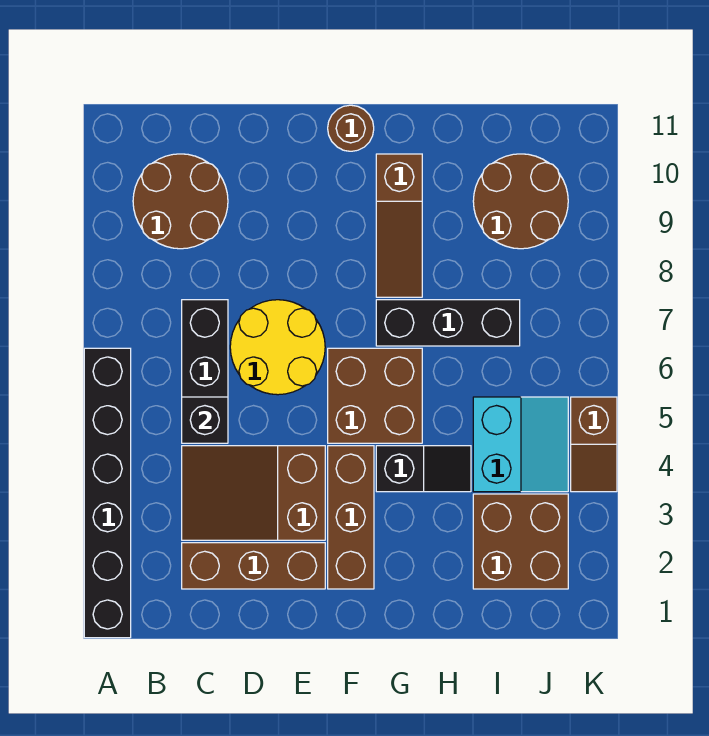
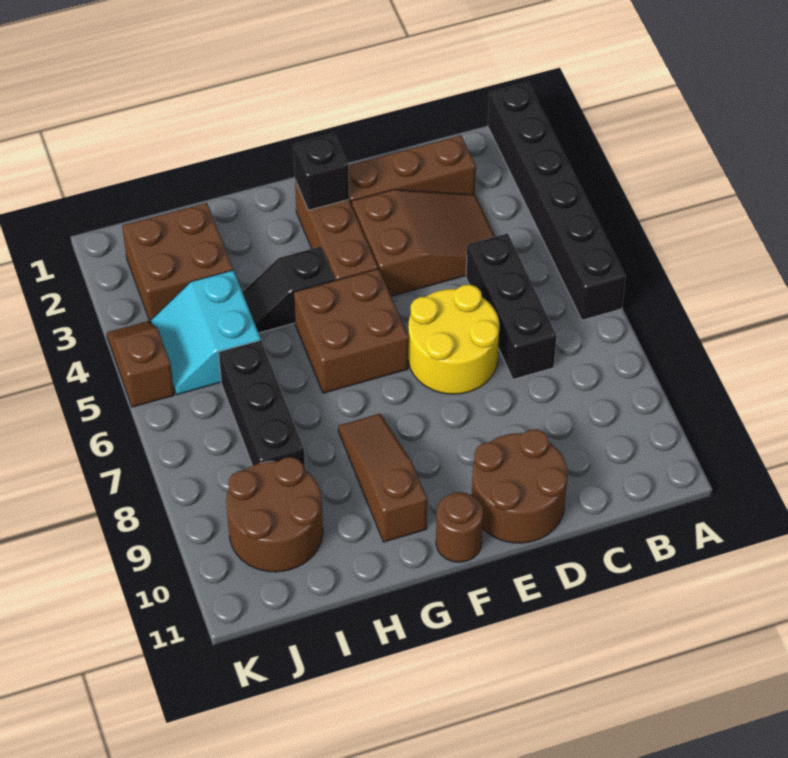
brown 2x2 round brick [133,154,228,249] -> brown 2x2 round brick moved to [472,429,567,543]
black 1x1 brick [182,397,228,443] -> black 1x1 brick moved to [293,134,349,210]
black 1x3 brick [376,300,520,346] -> black 1x3 brick turned to [219,340,305,470]

